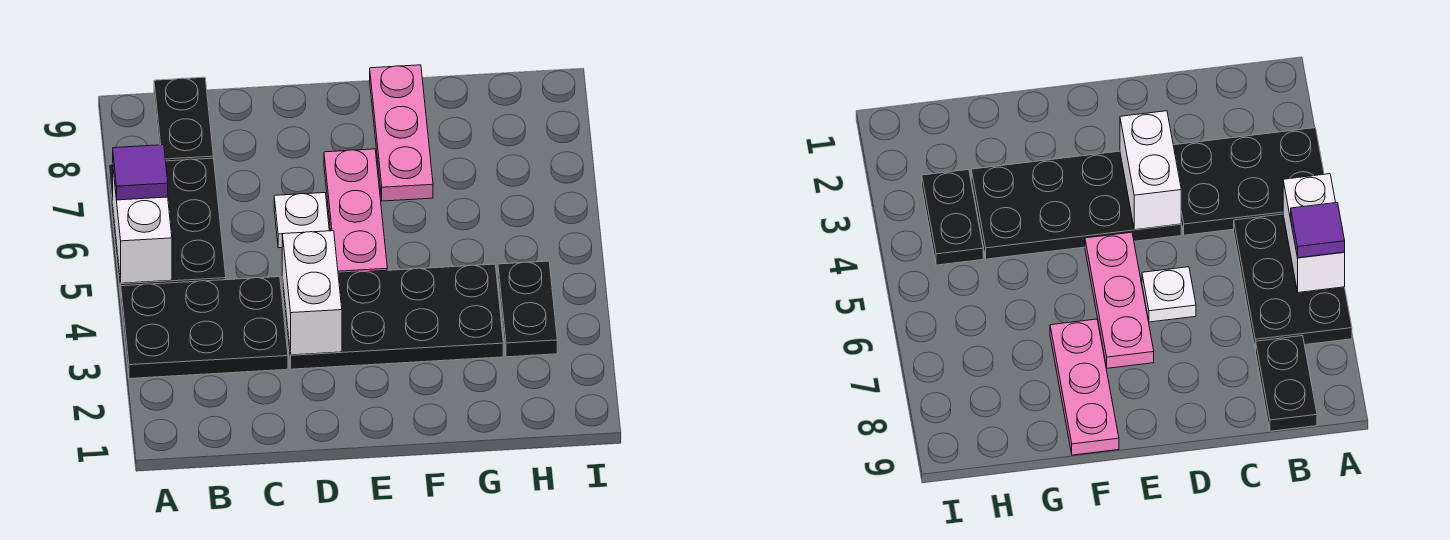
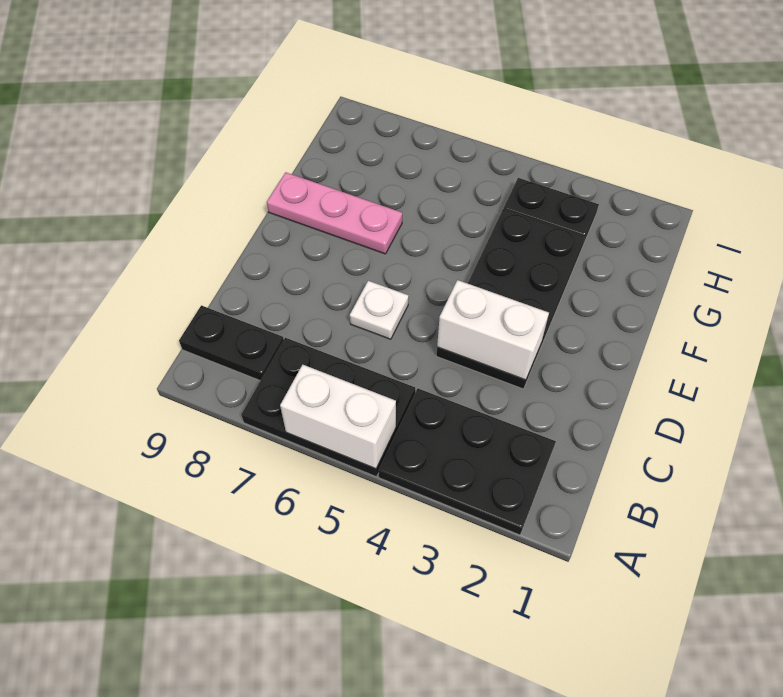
black 2x3 plate [121,277,288,379] -> black 2x3 plate turned to [379,389,556,535]
purple 1x1 tile [113,145,168,200] -> none
pink 1x3 plate [324,149,387,273] -> none

